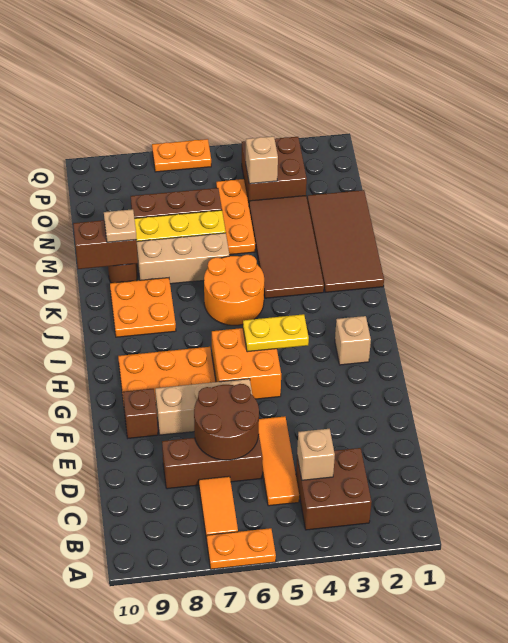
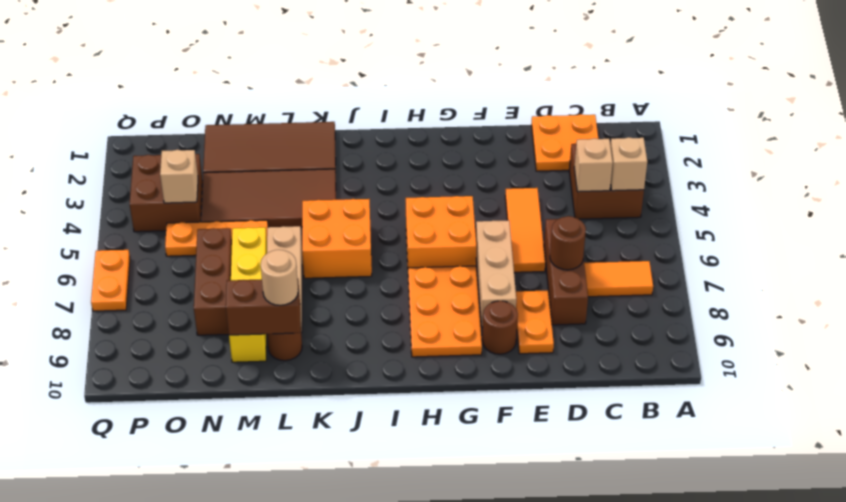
orange 1x2 plate [206,528,276,569] -> orange 1x2 plate moved to [516,290,554,354]
orange 1x3 tile [259,416,299,506] -> orange 1x3 tile turned to [505,188,545,272]
brown 2x2 round brick [194,384,259,460] -> brown 1x1 round brick [550,216,586,270]
brown 1x1 brick [123,389,158,438] -> brown 1x1 round brick [482,301,518,354]
tan 1x1 brick [335,316,371,365] -> tan 1x1 brick moved to [610,137,647,191]
yellow 1x2 plate [243,314,309,352] -> none
orange 2x2 round brick [204,255,264,325] -> orange 2x2 brick [302,199,372,278]
orange 2x2 plate [110,278,176,337] -> orange 2x2 plate moved to [531,114,599,171]
brown 1x2 brick [73,220,138,269] -> brown 1x2 brick turned to [226,278,300,335]
tan 1x1 plate [104,209,137,242] -> tan 1x1 round brick [261,250,298,305]

